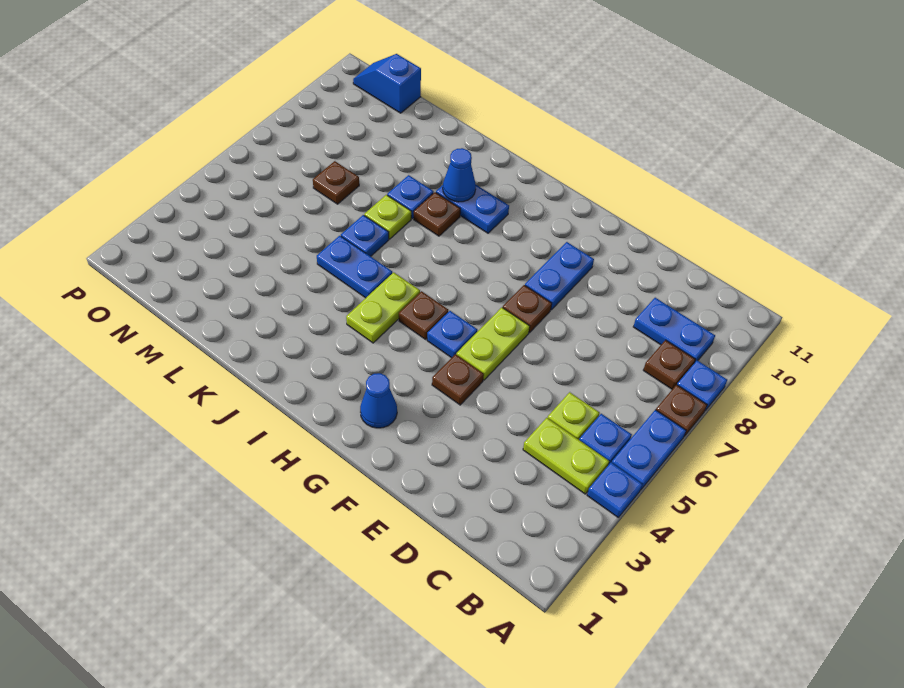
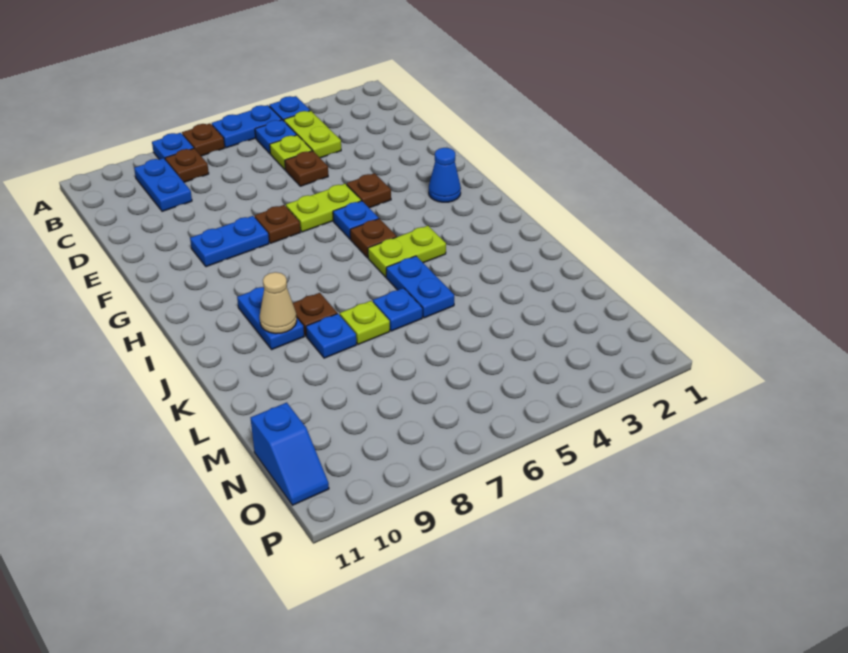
blue 1x1 cone [443,148,476,202] -> tan 1x1 cone [260,272,297,334]
brown 1x1 plate [313,161,359,204] -> brown 1x1 plate moved to [285,151,328,186]

